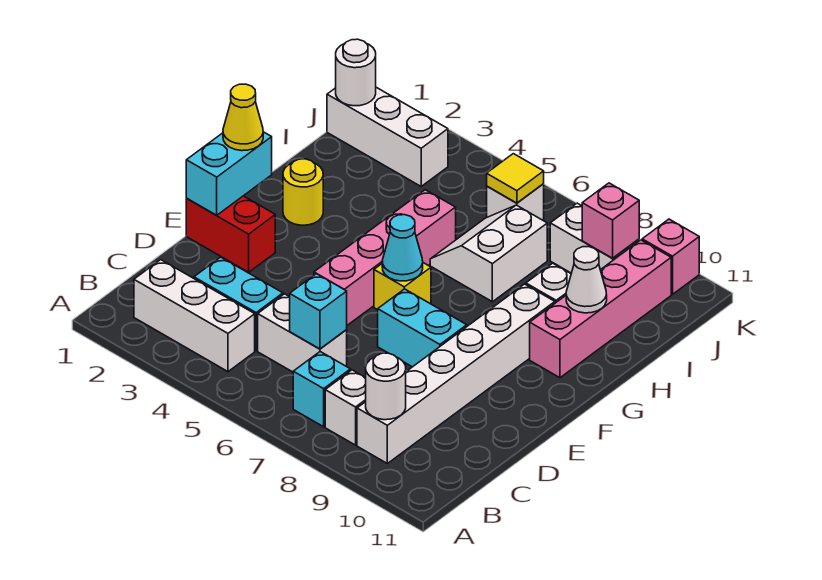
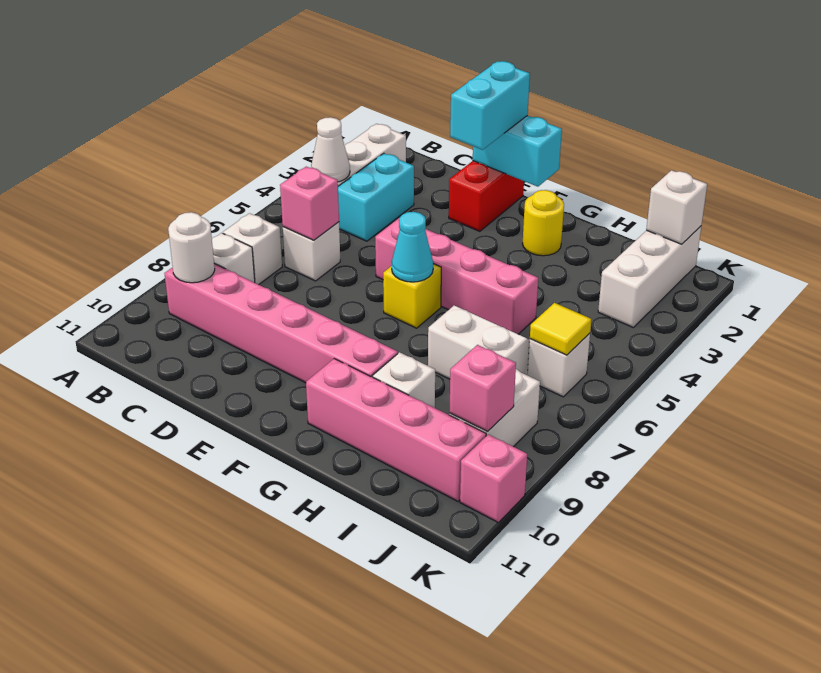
cyan 1x1 brick [293,352,350,427] -> white 1x1 brick [223,213,282,285]
white 1x6 brick [357,284,555,463] -> pink 1x6 brick [164,264,398,383]
white 1x2 brick [258,294,347,372] -> white 1x1 brick [283,222,340,281]
cyan 1x1 brick [290,274,347,349] -> pink 1x1 brick [280,167,339,240]
cyan 1x2 brick [378,289,467,367] -> cyan 1x2 brick moved to [450,61,530,150]
yellow 1x1 cone [223,84,263,151] -> none
white 1x1 cone [566,247,607,313] -> white 1x1 cone moved to [311,117,350,182]
white 1x1 round brick [336,39,376,106] -> white 1x1 brick [646,170,707,244]

